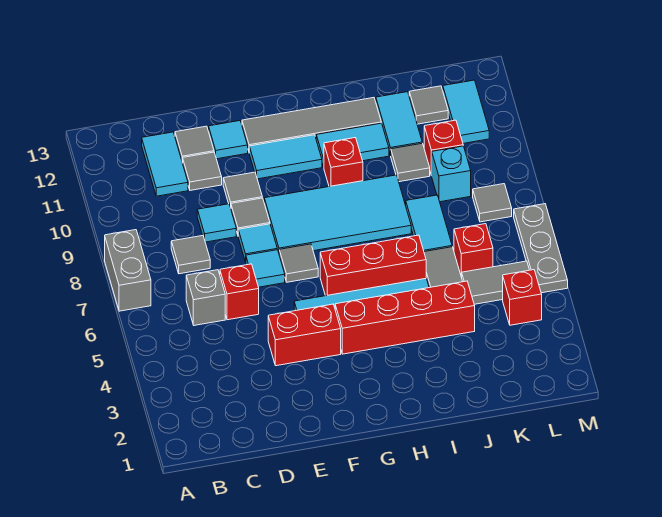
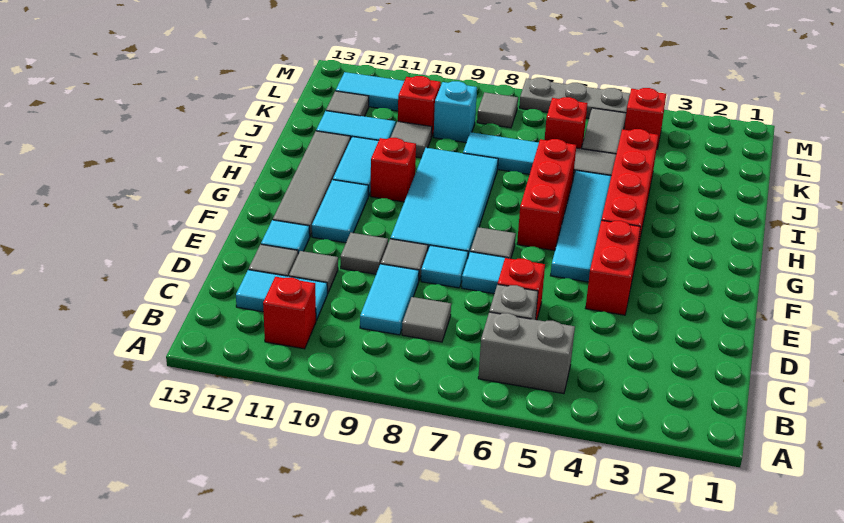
grey 1x2 brick [105,230,151,311] -> grey 1x2 brick moved to [478,312,575,394]
none -> red 1x1 brick [263,277,316,349]
cyan 1x1 tile [197,204,236,242] -> cyan 1x2 tile [360,264,419,335]

